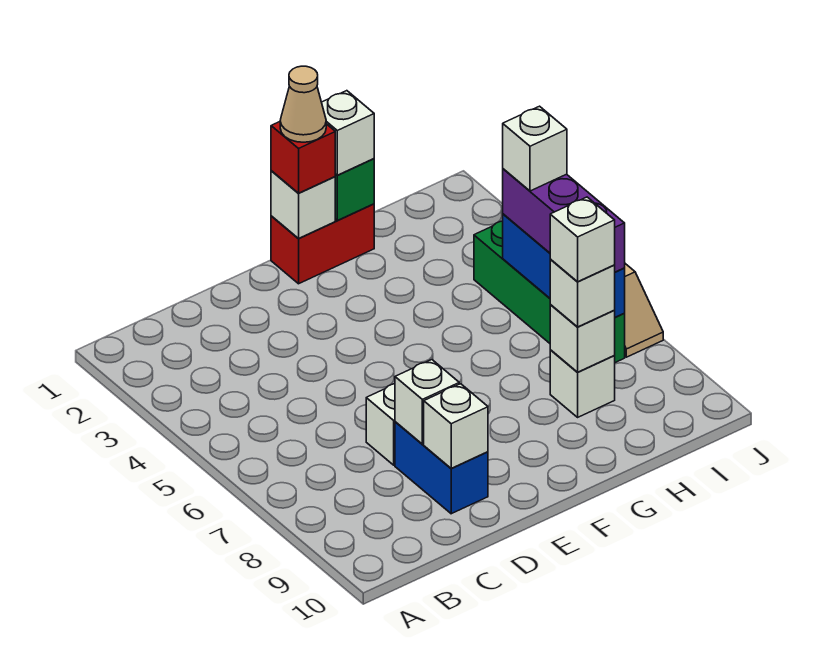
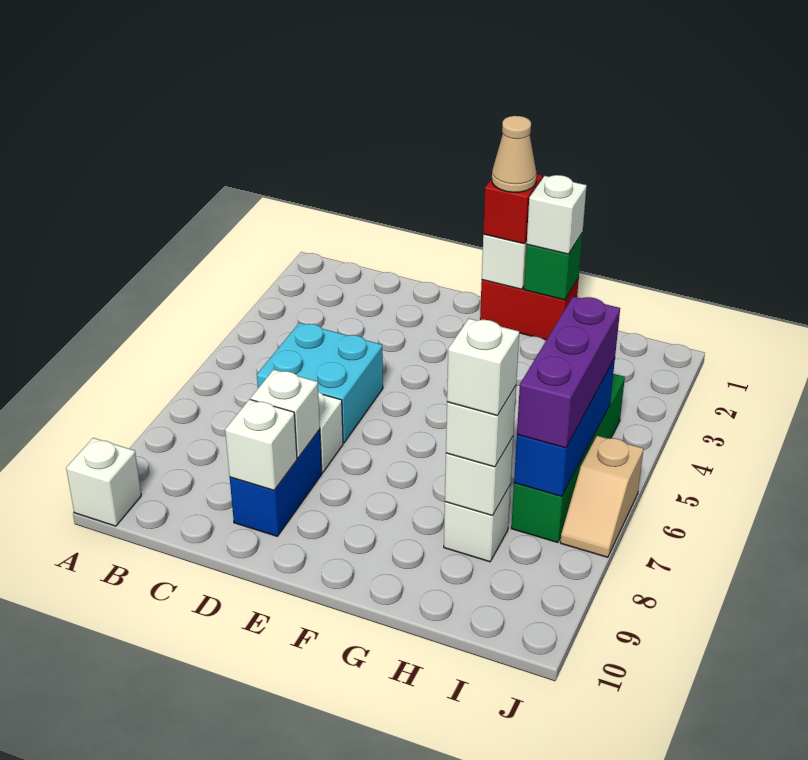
none -> cyan 2x2 brick [257,323,383,443]
white 1x1 brick [503,106,567,191] -> white 1x1 brick moved to [66,438,141,526]

